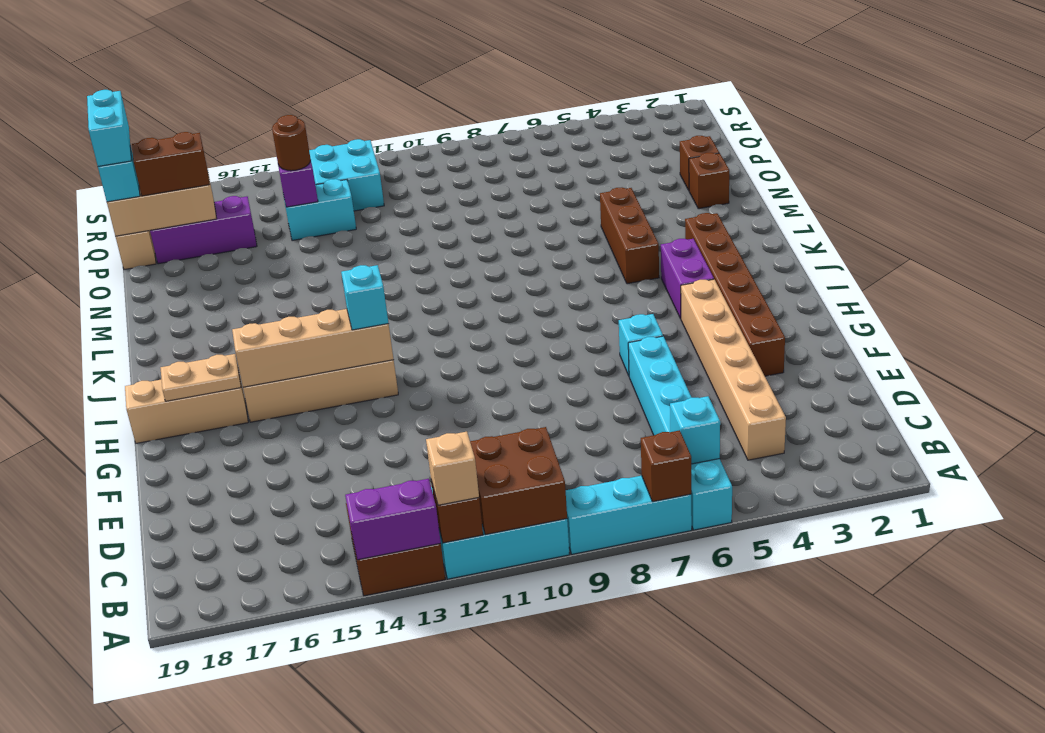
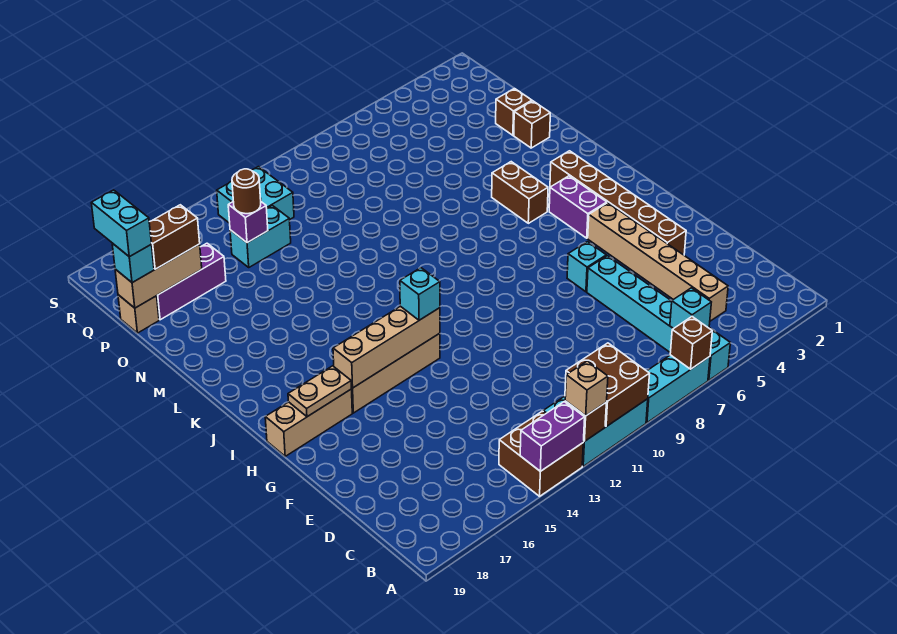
brown 1x3 brick [600,188,659,284] -> brown 1x2 brick [492,162,548,223]

